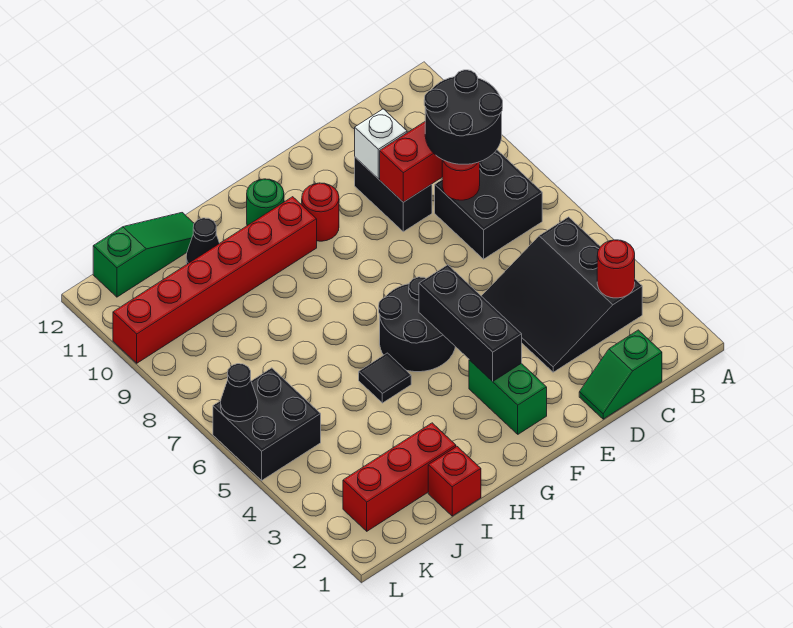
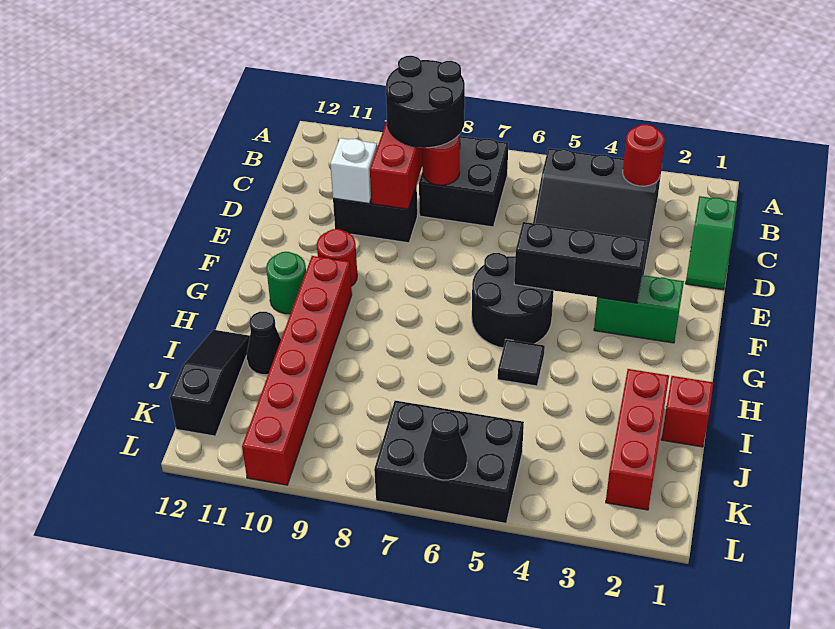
green 1x3 slope [93,213,194,297] -> black 1x3 slope [170,330,250,436]
black 2x2 brick [213,368,321,480] -> black 2x3 brick [374,401,524,523]

